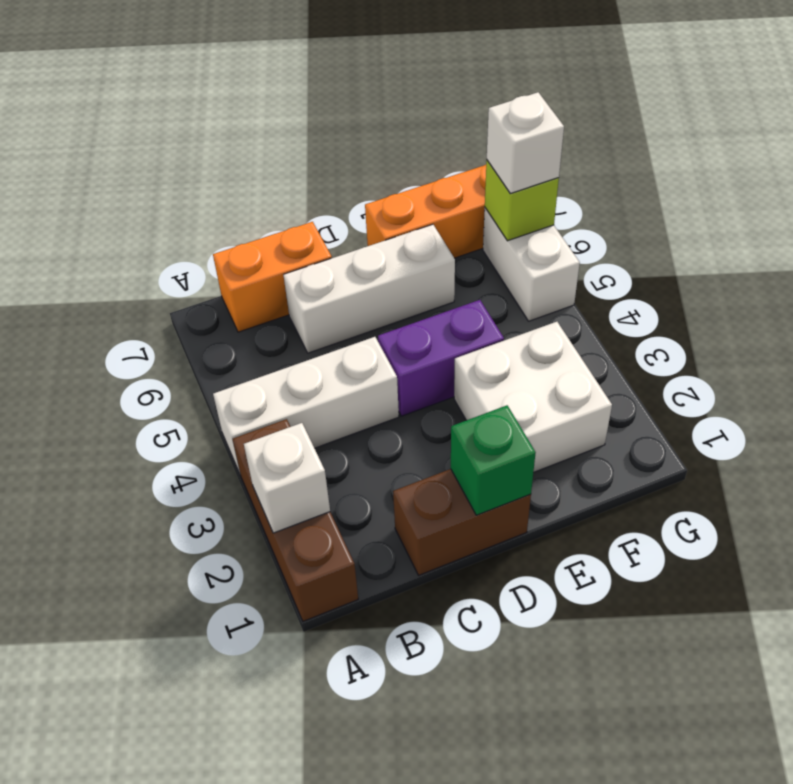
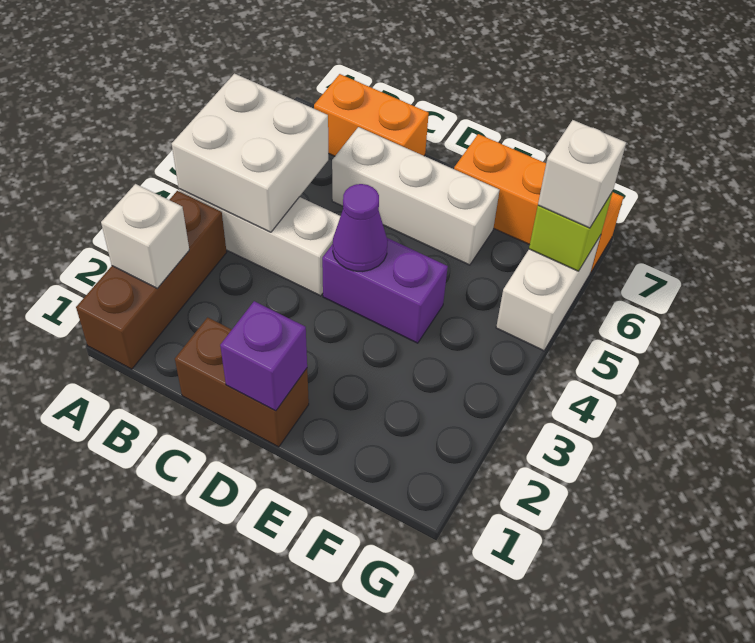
green 1x1 brick [451,405,536,515] -> purple 1x1 brick [220,301,307,411]
none -> purple 1x1 cone [333,184,388,272]
white 2x2 brick [454,322,612,473] -> white 2x2 brick moved to [172,74,328,232]

